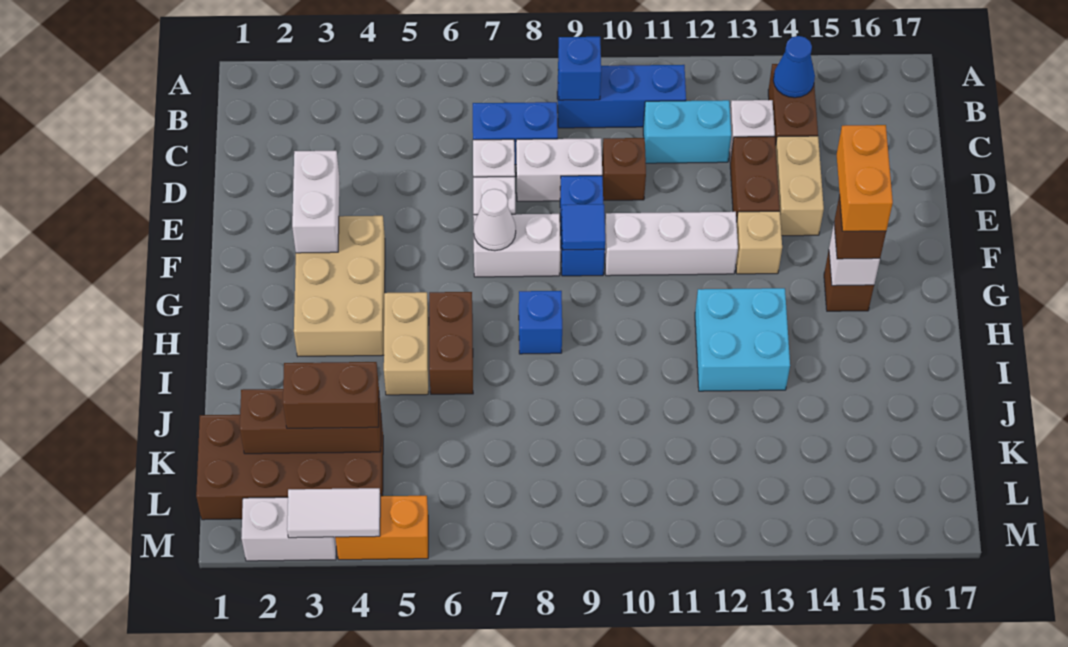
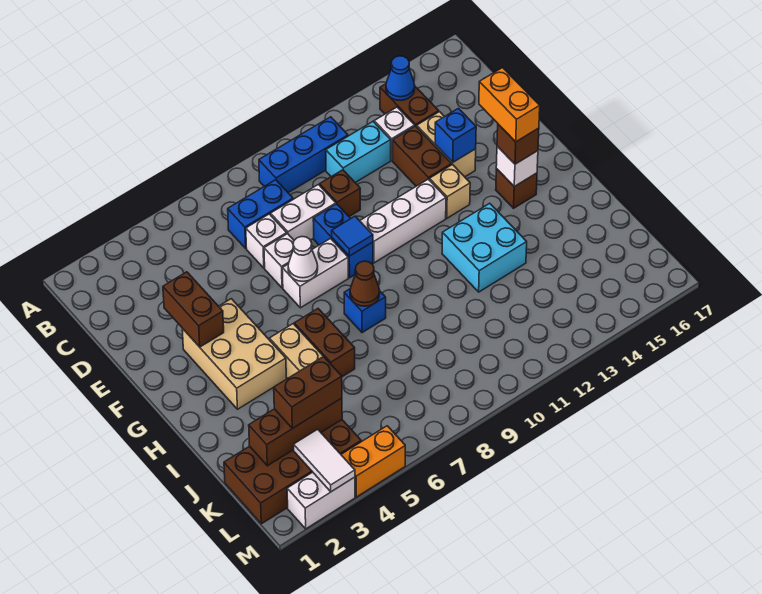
blue 1x1 brick [558,37,601,100] -> blue 1x1 brick moved to [435,108,476,162]
white 1x2 brick [292,151,339,253] -> brown 1x2 brick [163,272,224,347]
none -> brown 1x1 cone [350,261,380,306]
white 1x2 tile [287,488,380,538] -> white 1x2 tile turned to [294,429,355,492]

